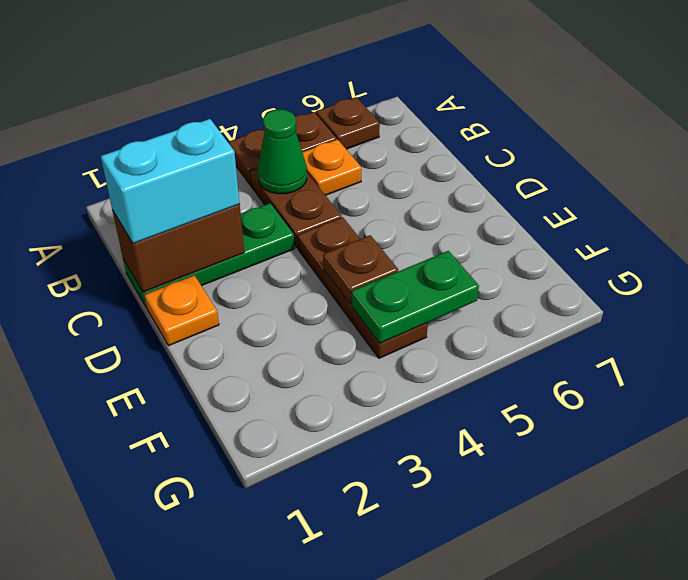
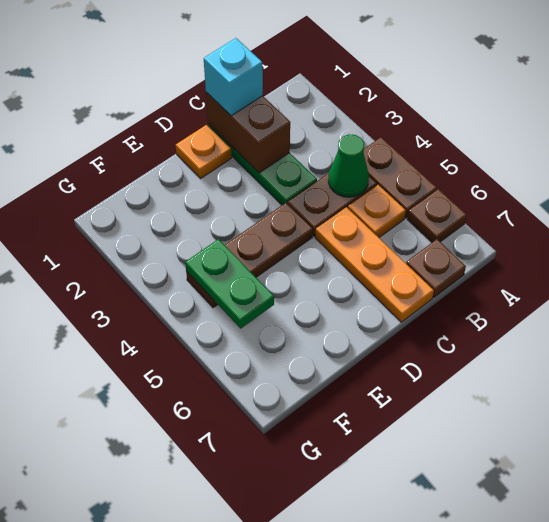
cyan 1x2 brick [101,119,240,244] -> cyan 1x1 brick [204,38,263,116]
none -> orange 1x3 plate [315,207,434,322]
brown 1x1 plate [323,235,398,304] -> brown 1x1 plate moved to [406,239,466,298]

